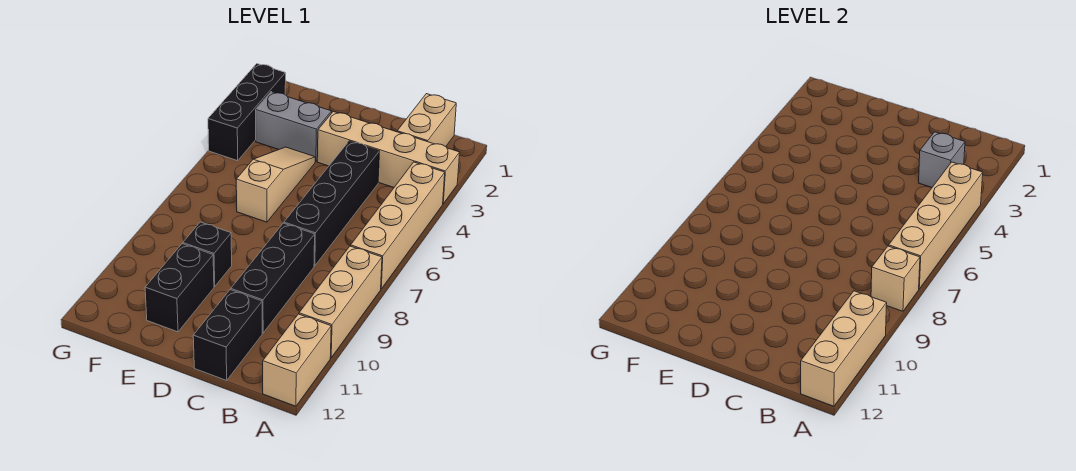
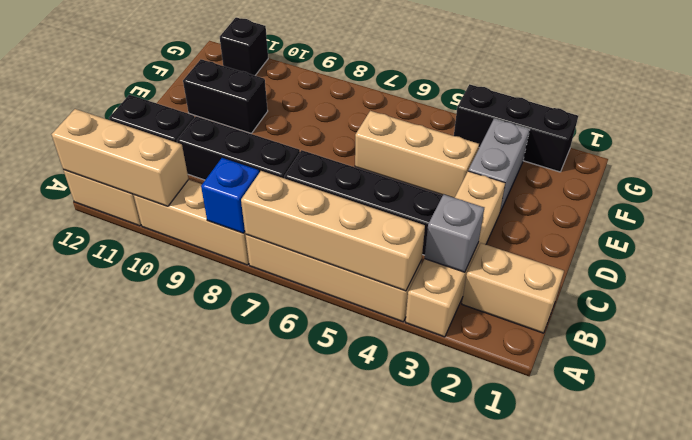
tan 1x1 brick [871,246,920,311] -> blue 1x1 brick [201,158,259,233]
tan 1x3 slope [236,147,315,222] -> tan 1x3 brick [355,111,479,198]
black 1x1 brick [183,222,232,286] -> black 1x1 brick moved to [220,17,268,75]

